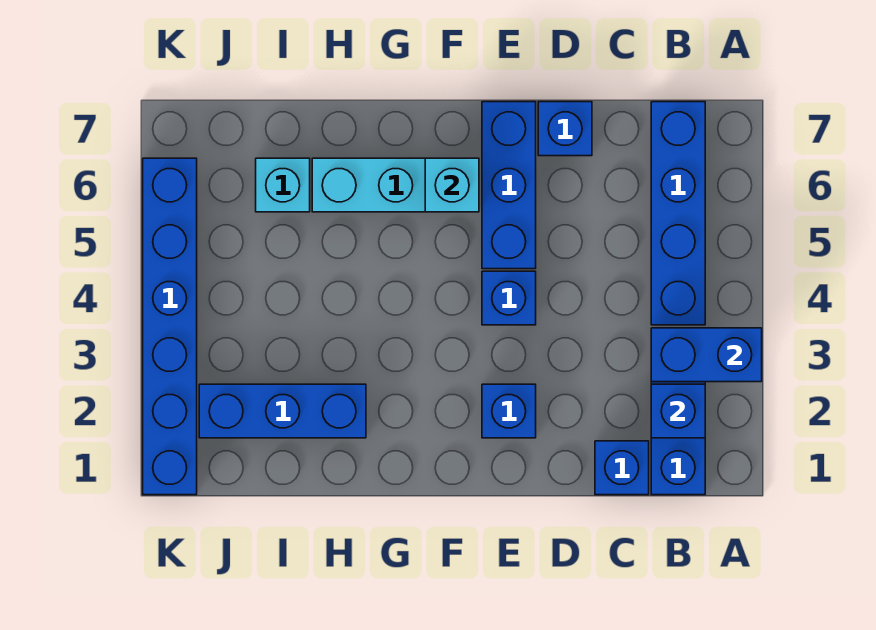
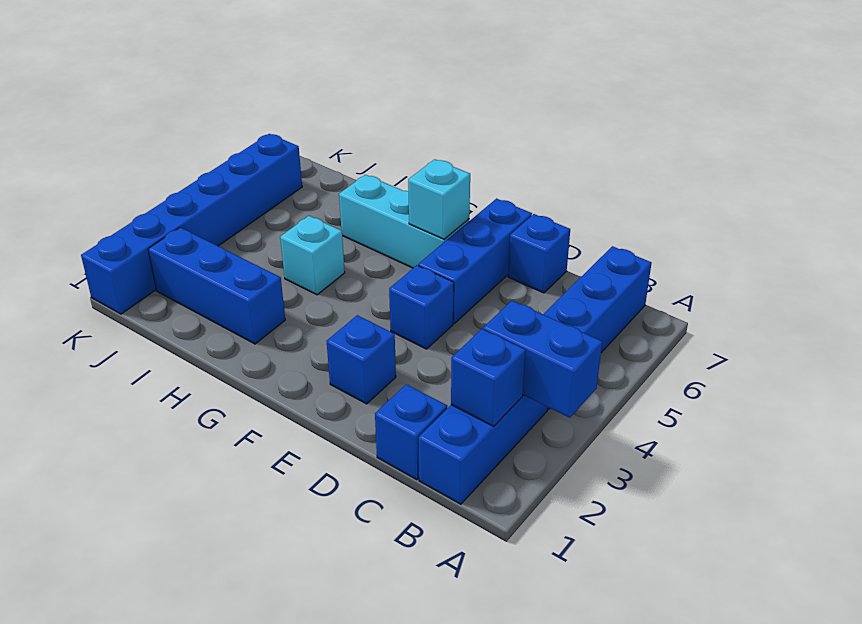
cyan 1x1 brick [256,158,310,212] -> cyan 1x1 brick moved to [280,216,345,295]

